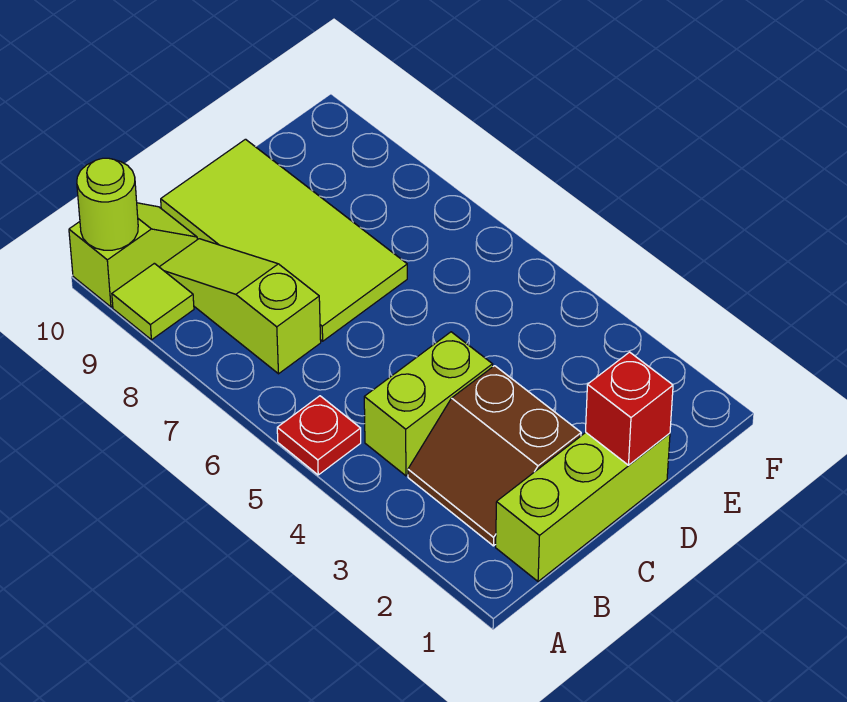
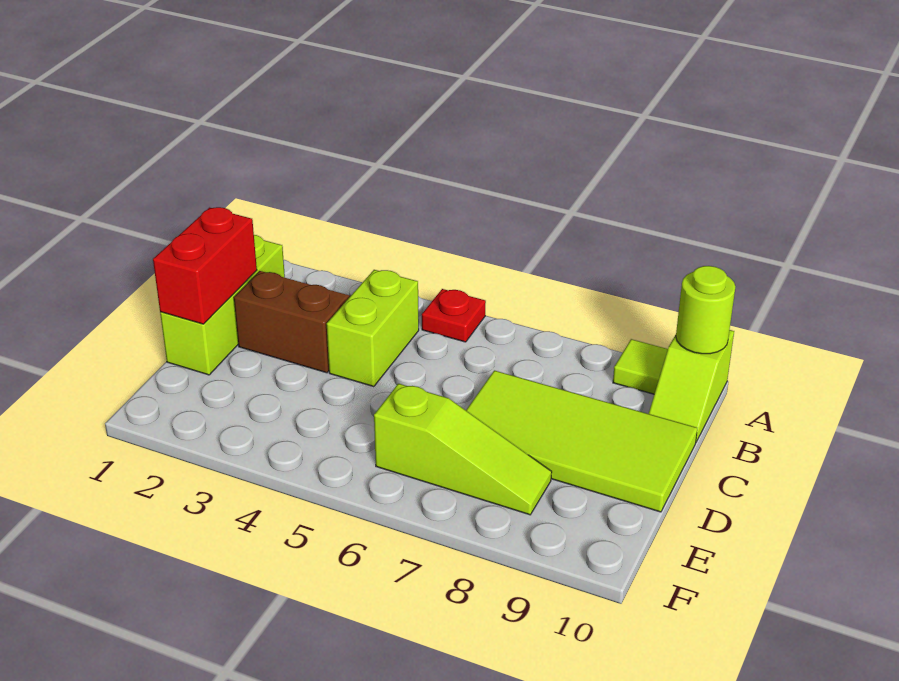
lime 1x3 slope [160,239,321,374] -> lime 1x3 slope moved to [374,384,552,515]
red 1x1 brick [586,352,673,465] -> red 1x2 brick [153,207,257,324]

